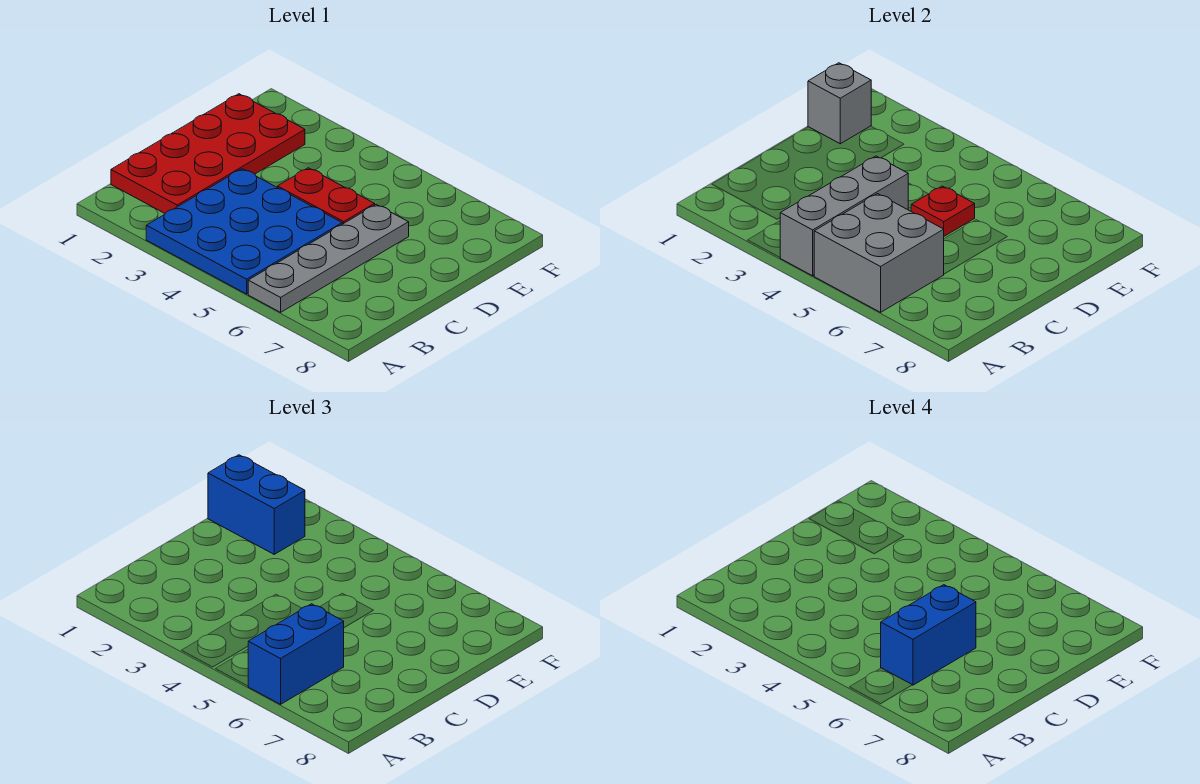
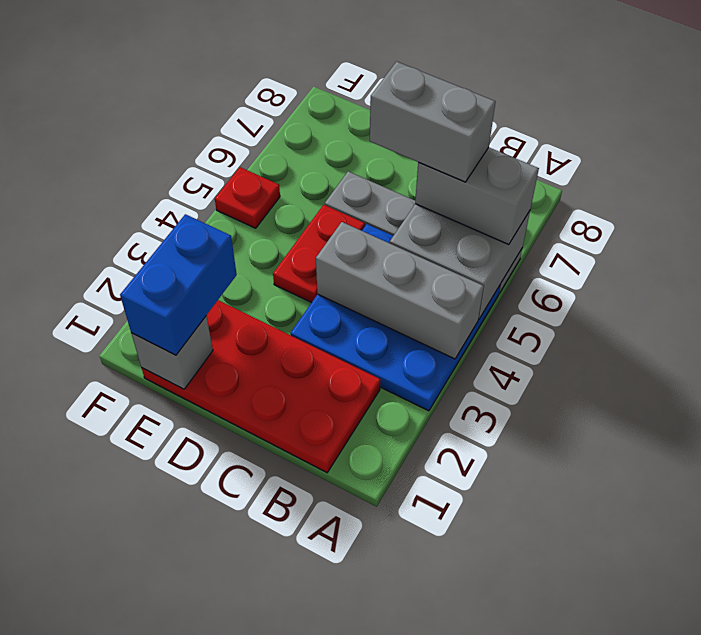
blue 1x2 brick [248,604,344,704] -> grey 1x2 brick [415,147,539,245]
blue 1x2 brick [881,585,976,685] -> grey 1x2 brick [370,62,496,182]
red 1x1 plate [911,186,975,236] -> red 1x1 plate moved to [215,167,280,228]

